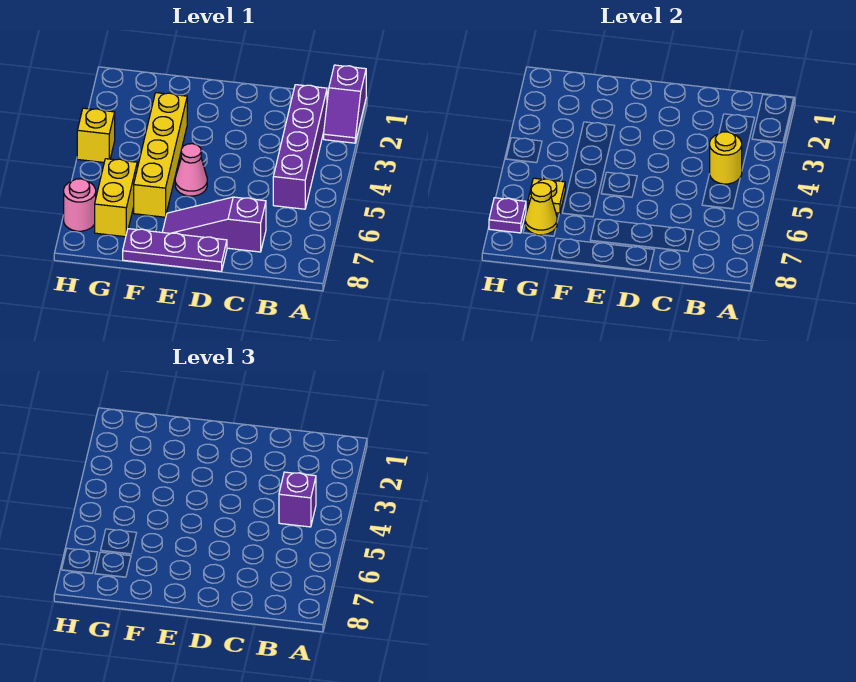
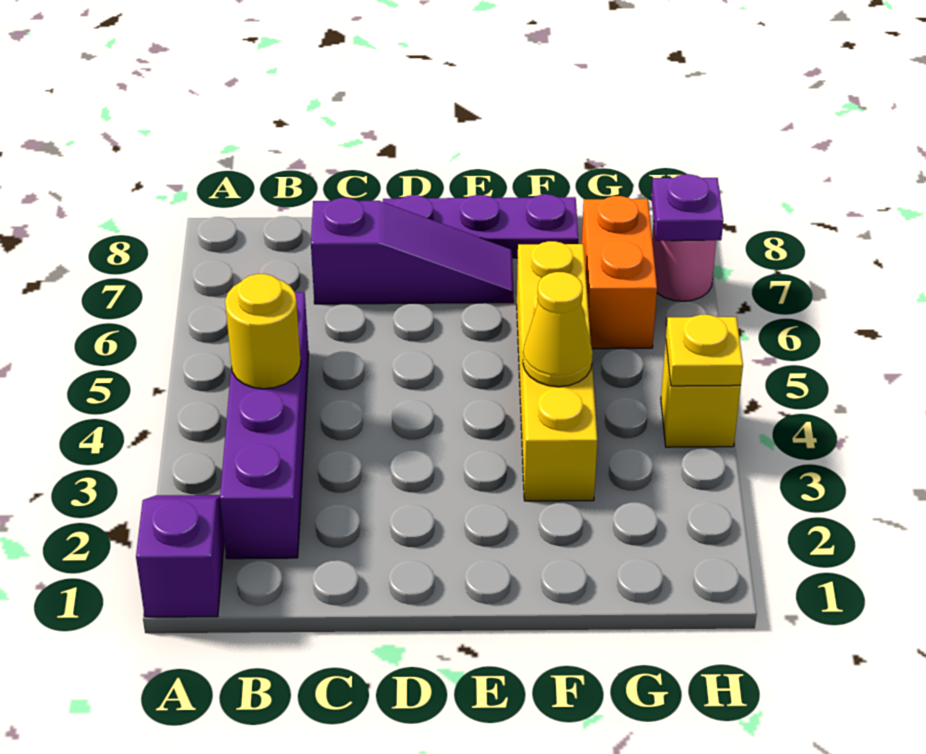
purple 1x1 brick [279,472,316,527] -> none
pink 1x1 cone [175,144,207,196] -> none
yellow 1x2 brick [95,159,137,237] -> orange 1x2 brick [582,196,657,349]
yellow 1x1 plate [528,178,565,214] -> yellow 1x1 plate moved to [666,315,743,386]
yellow 1x1 cone [525,183,557,235] -> yellow 1x1 cone moved to [523,272,593,387]

